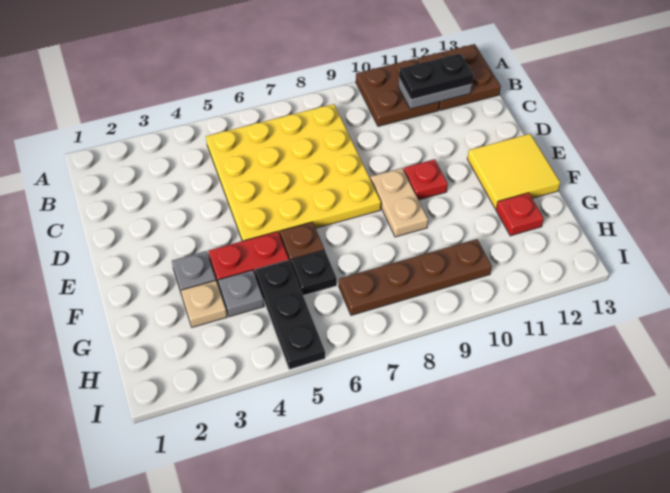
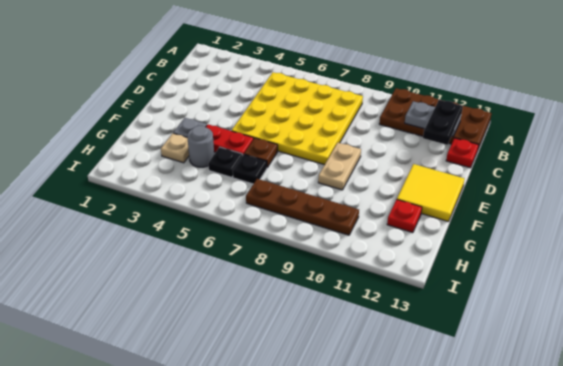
black 1x2 plate [399,53,473,100] -> black 1x2 plate turned to [423,100,463,145]
red 1x1 plate [404,159,448,200] -> red 1x1 plate moved to [446,138,479,168]
grey 1x1 plate [218,270,264,317] -> grey 1x1 round brick [187,126,214,167]
black 1x3 plate [255,260,325,370] -> black 1x1 plate [208,147,243,177]

